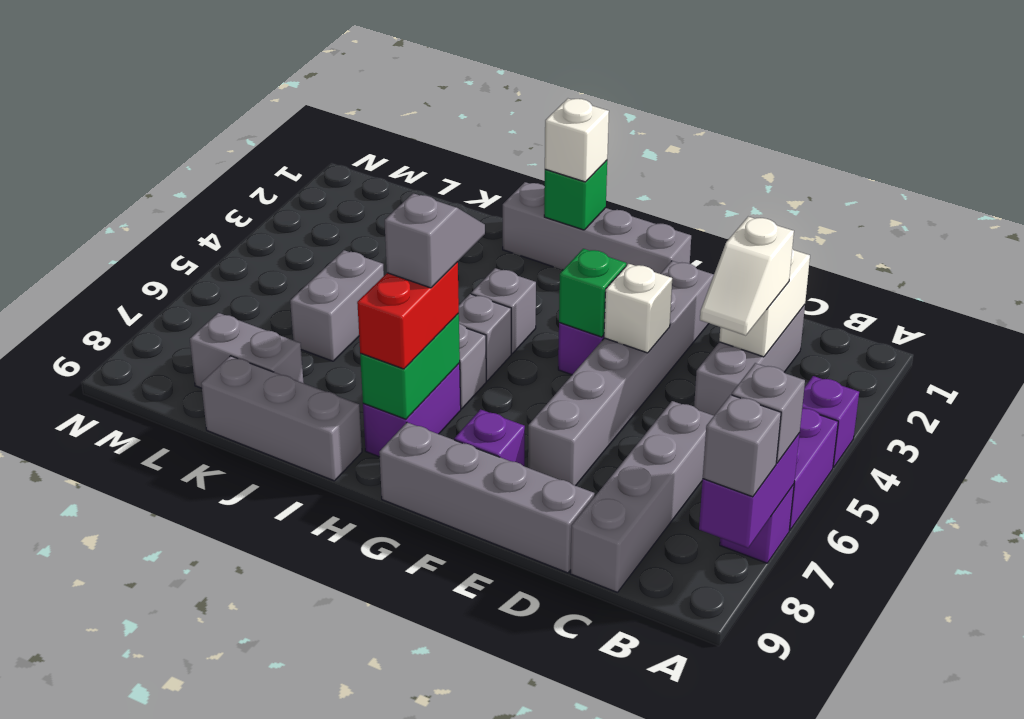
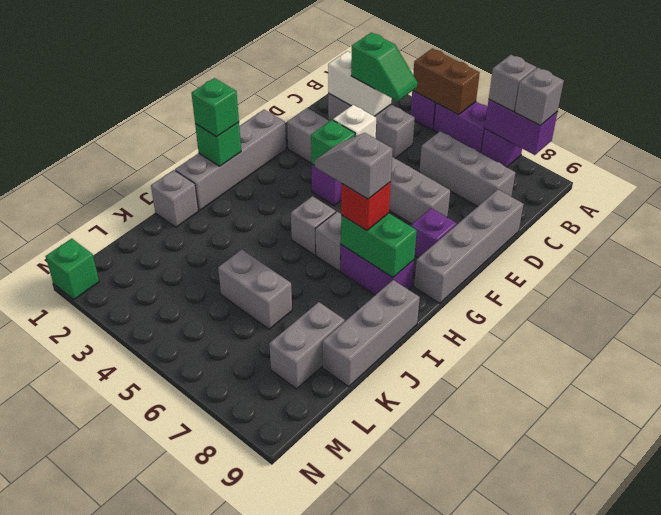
none -> brown 1x2 brick [413,48,480,115]
white 1x2 slope [700,217,794,336] -> green 1x2 slope [351,33,417,101]
grey 1x4 brick [570,401,714,592] -> grey 1x3 brick [420,131,515,207]
white 1x1 brick [545,99,609,182] -> green 1x1 brick [192,78,239,137]
grey 1x1 brick [471,268,536,354] -> grey 1x1 brick moved to [151,170,198,227]
red 1x2 brick [357,262,459,369] -> red 1x1 brick [341,182,391,231]
none -> green 1x1 brick [46,239,99,300]

